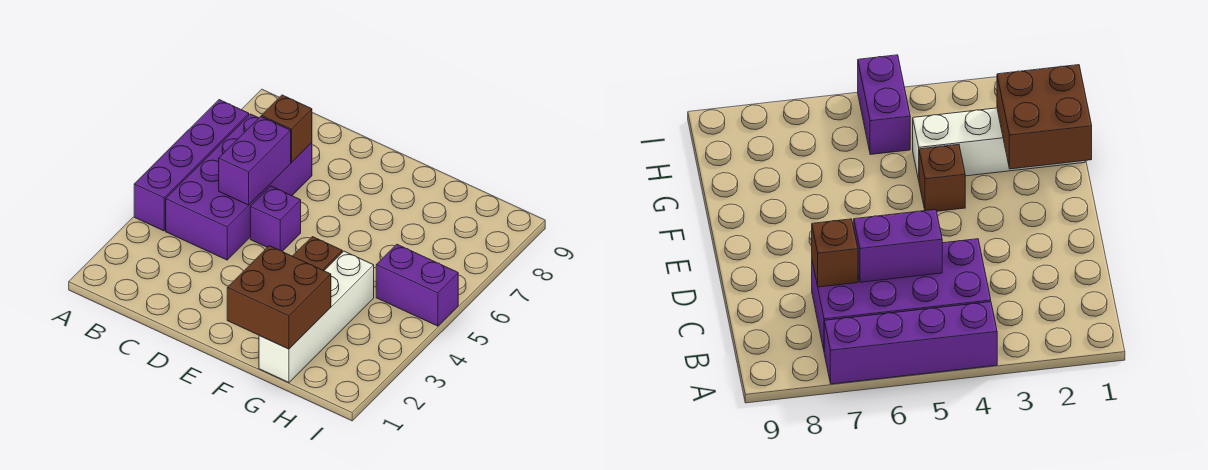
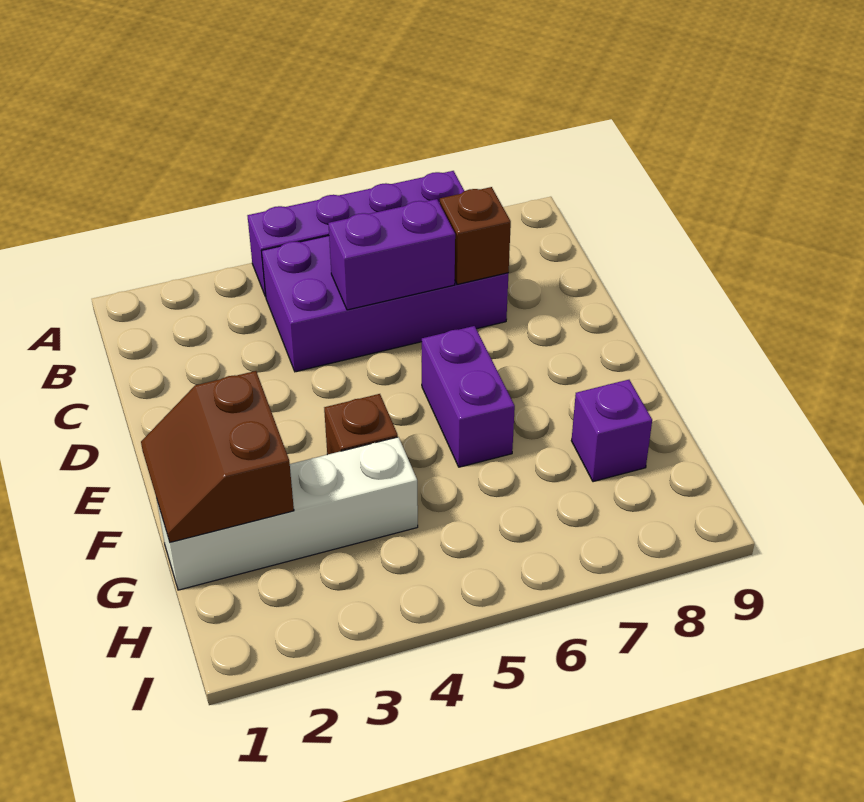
purple 1x1 brick [250,186,301,251] -> purple 1x1 brick moved to [571,380,652,482]
brown 2x2 brick [227,246,331,349] -> brown 2x2 slope [141,371,294,542]
purple 1x2 brick [376,244,458,326] -> purple 1x2 brick moved to [421,326,515,467]

